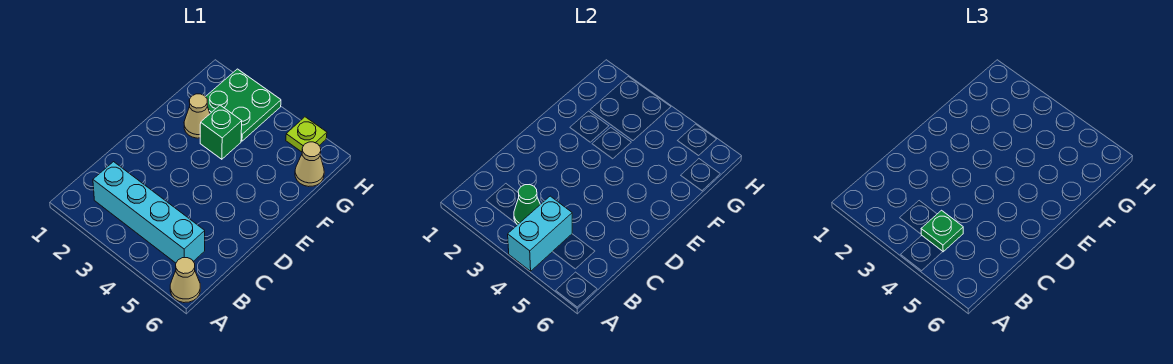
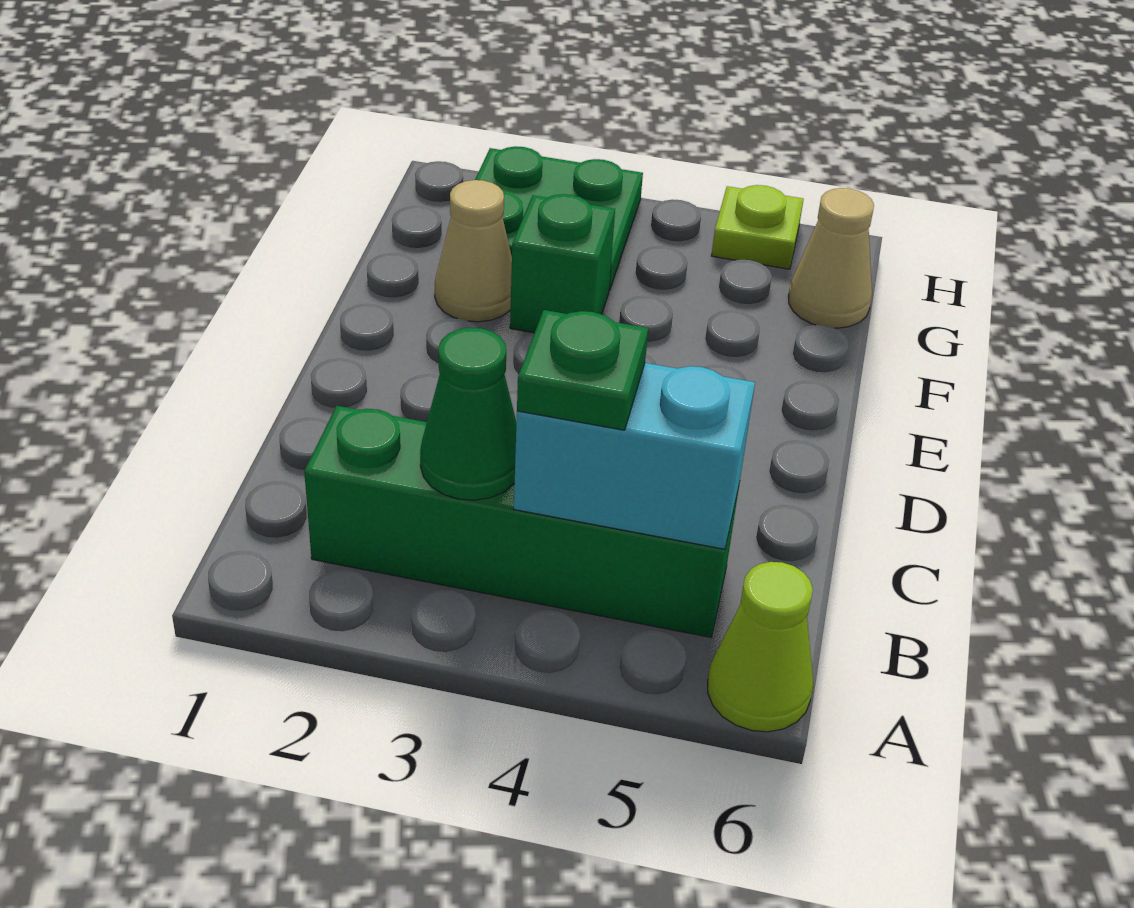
cyan 1x2 brick [508,196,572,271] -> cyan 1x2 brick turned to [514,363,755,549]
tan 1x1 cone [170,258,200,303] -> lime 1x1 cone [708,562,813,732]
cyan 1x4 brick [93,162,205,263] -> green 1x4 brick [304,406,739,637]

